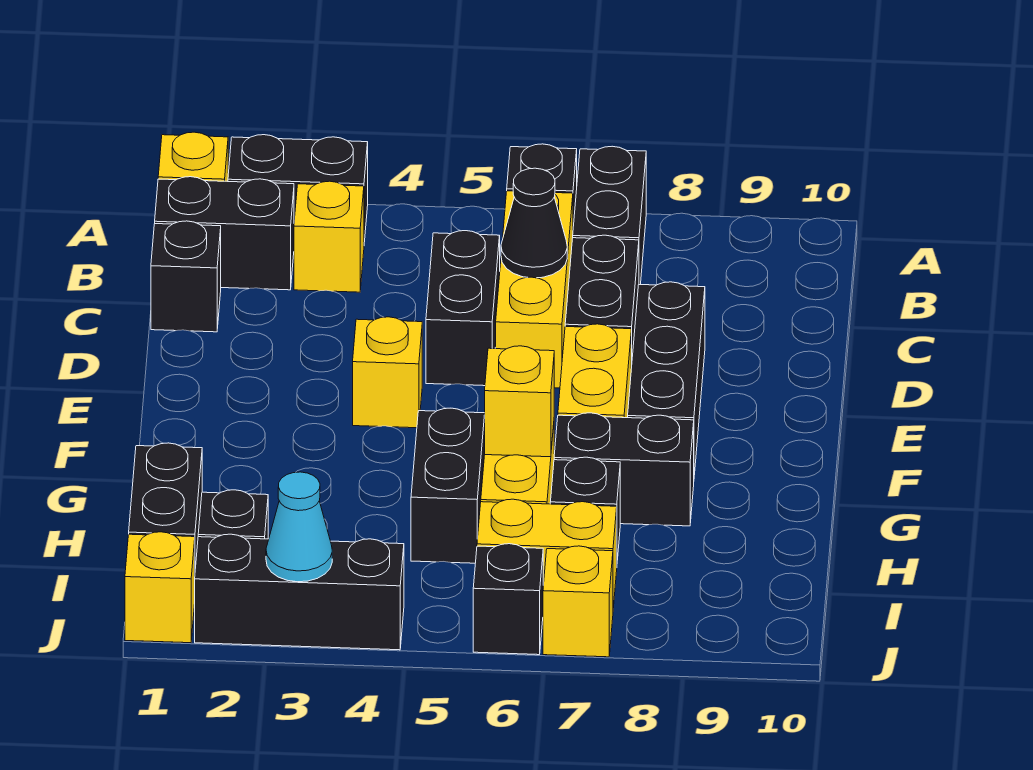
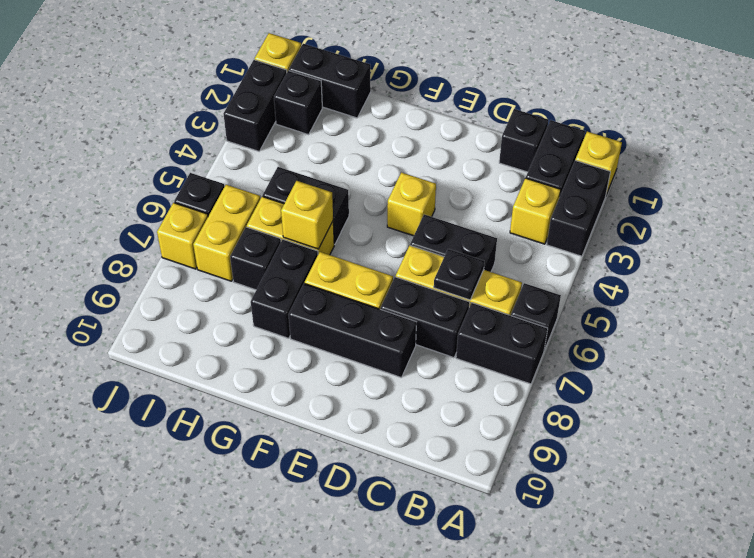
black 1x1 cone [501,168,567,278] -> black 1x1 plate [434,249,484,300]
black 1x3 brick [195,534,404,650] -> black 1x2 brick [224,60,287,151]
cyan 1x1 cone [266,472,332,582] -> none

